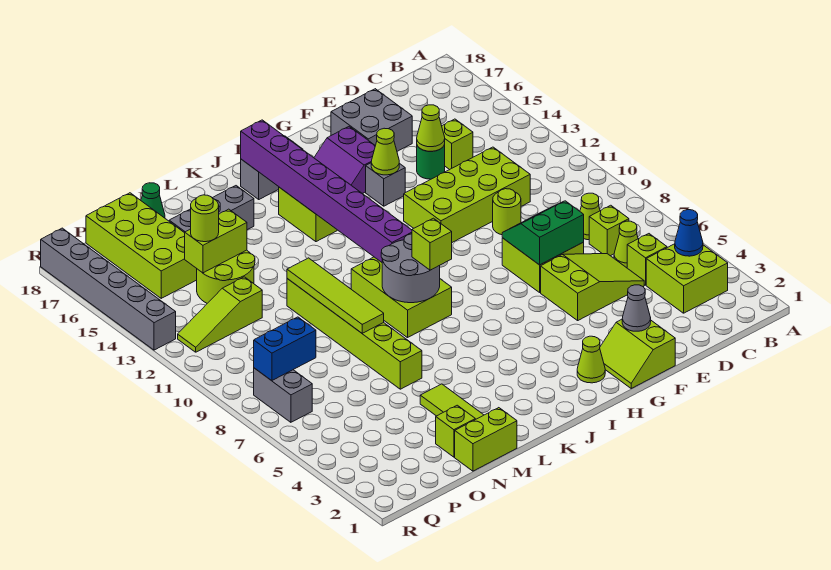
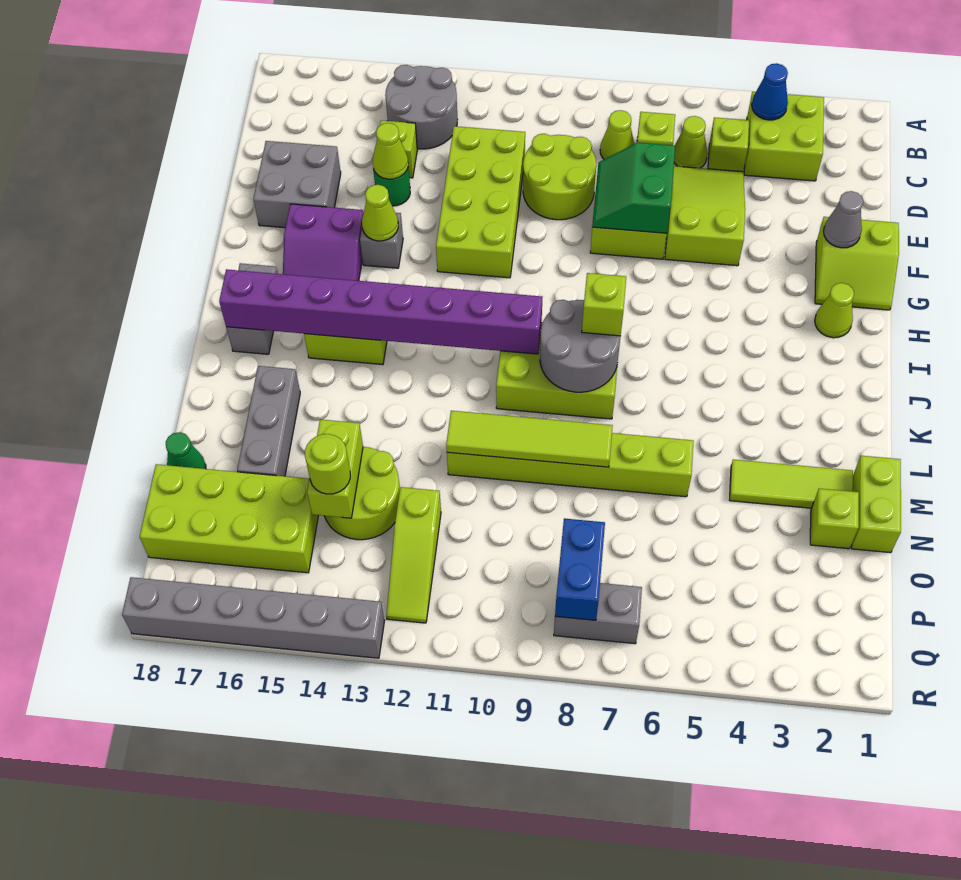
none -> grey 2x2 round brick [385,65,458,149]
lime 1x1 round brick [493,189,521,235] -> lime 2x2 round brick [523,134,596,220]

